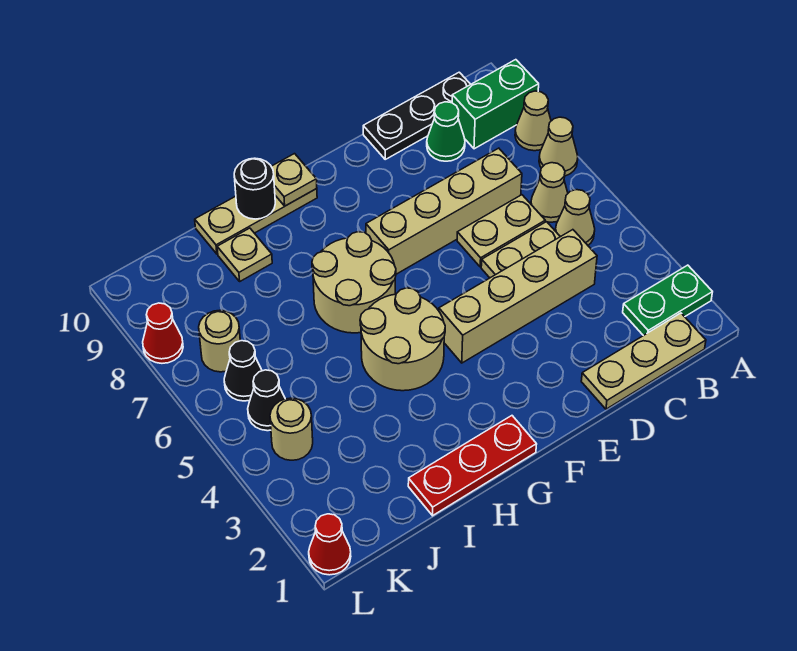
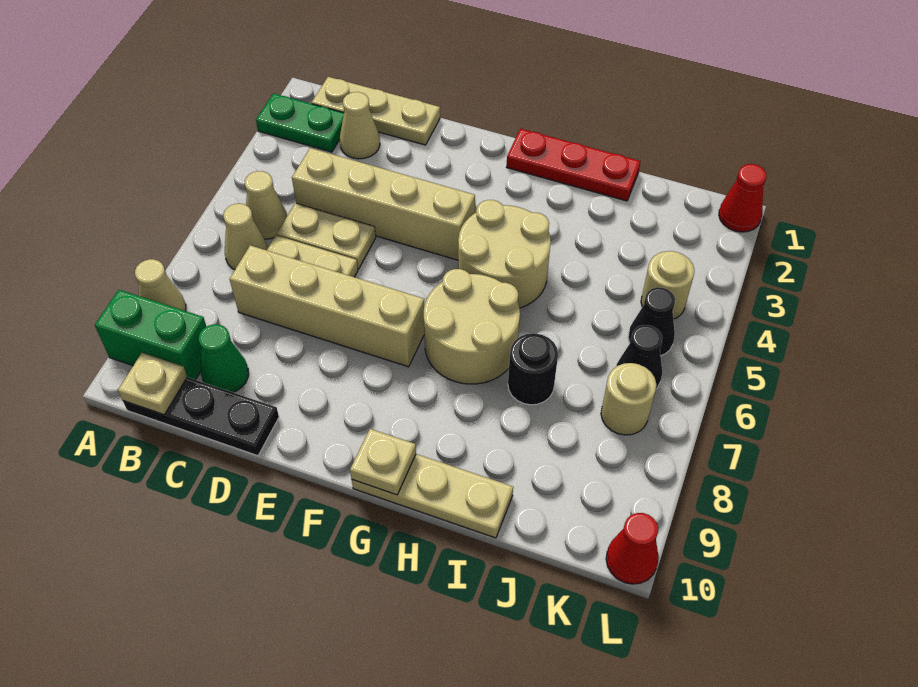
tan 1x1 cone [539,117,578,176] -> tan 1x1 cone moved to [340,92,380,159]
black 1x1 round brick [234,158,275,219] -> black 1x1 round brick moved to [508,333,558,405]
tan 1x1 plate [217,228,272,281] -> tan 1x1 plate moved to [118,353,187,415]
red 1x1 cone [143,303,183,363] -> red 1x1 cone moved to [606,513,659,584]

